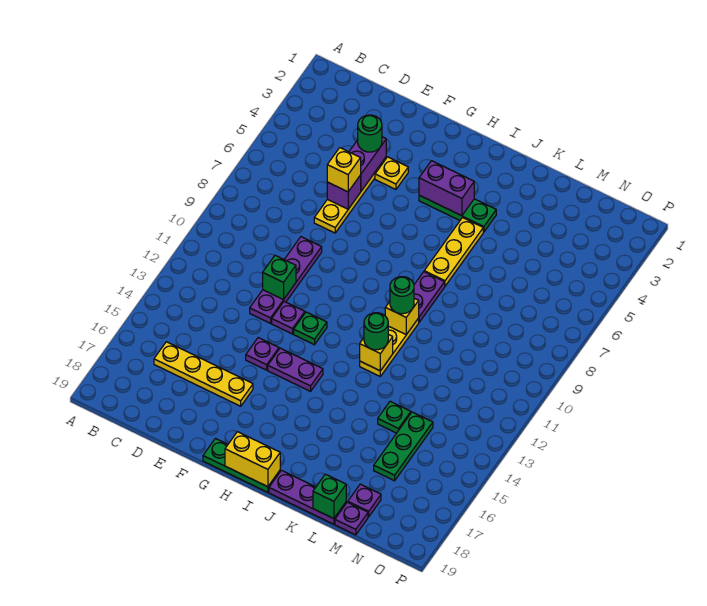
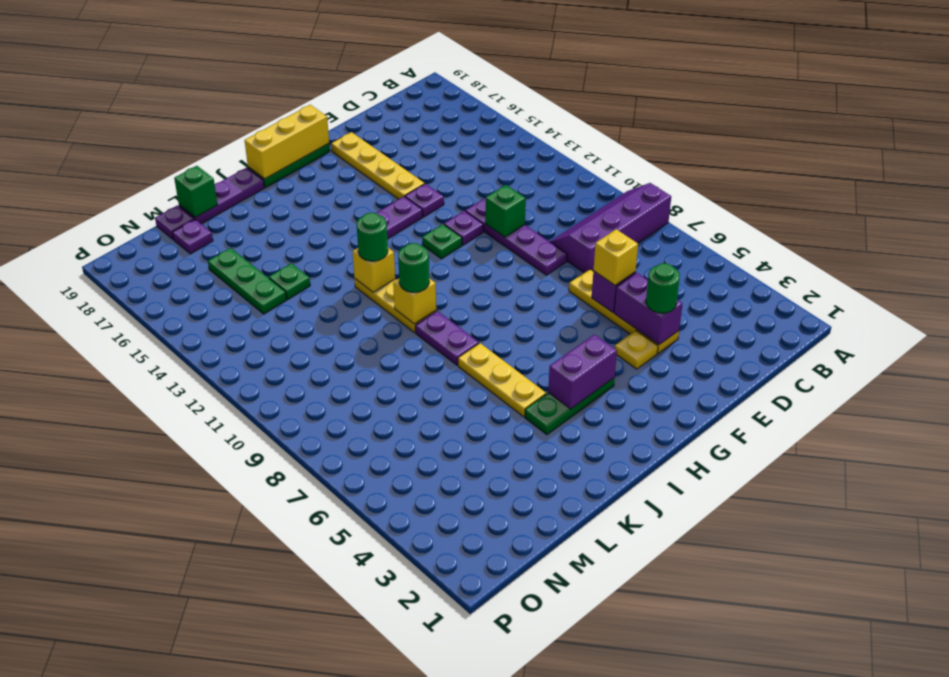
none -> purple 2x4 slope [550,183,671,273]
yellow 1x4 plate [154,342,253,406] -> yellow 1x4 plate turned to [331,132,424,199]
yellow 1x2 brick [225,432,280,487] -> yellow 1x3 brick [245,105,329,179]

